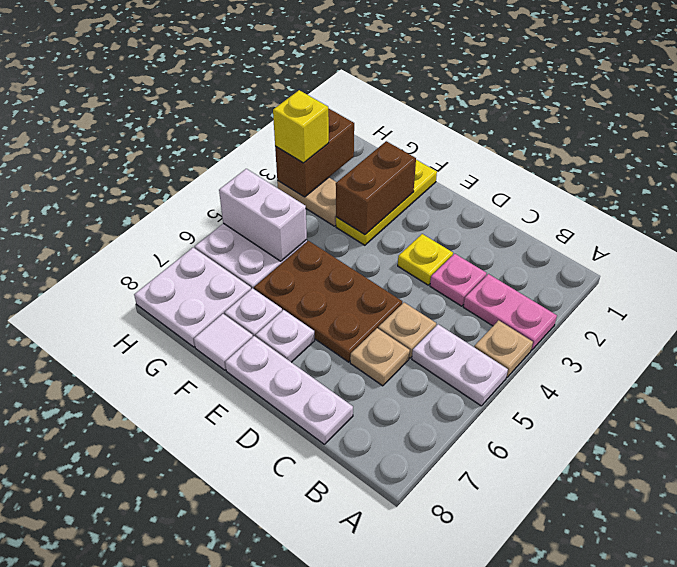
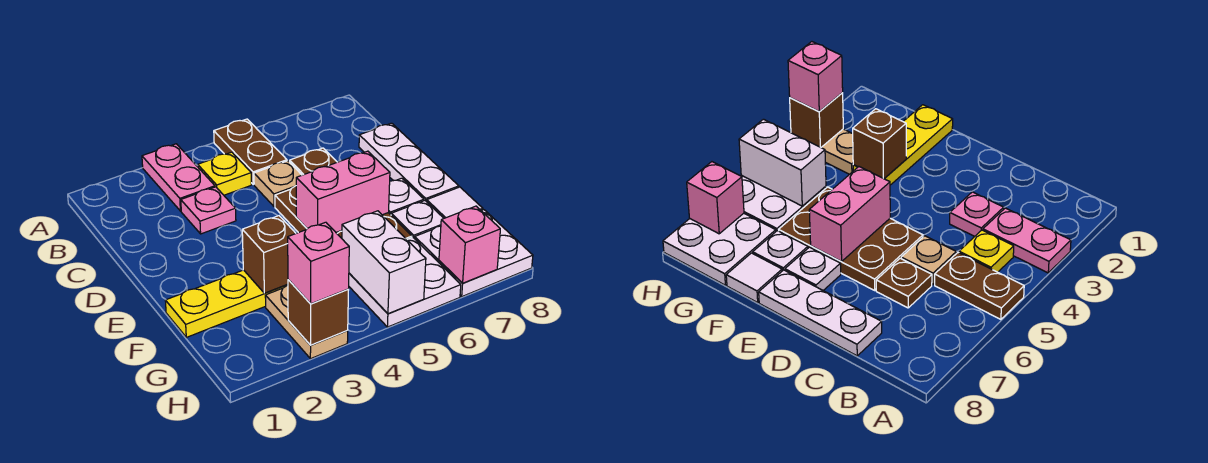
tan 1x1 plate [474,320,533,377] -> none
white 1x2 plate [412,324,508,406] -> brown 1x2 plate [214,119,287,184]
tan 1x1 plate [350,328,410,386] -> brown 1x1 plate [290,148,337,175]
yellow 1x1 plate [398,234,453,285] -> yellow 1x1 plate moved to [198,152,251,195]
none -> pink 1x2 brick [296,151,390,232]
brown 1x2 brick [336,141,416,235] -> brown 1x1 brick [242,216,296,293]
brown 1x2 brick [275,108,354,197] -> brown 1x1 brick [288,280,349,345]
yellow 1x1 brick [273,90,329,163] -> pink 1x1 brick [288,222,349,304]
none -> pink 1x1 brick [439,206,500,283]

